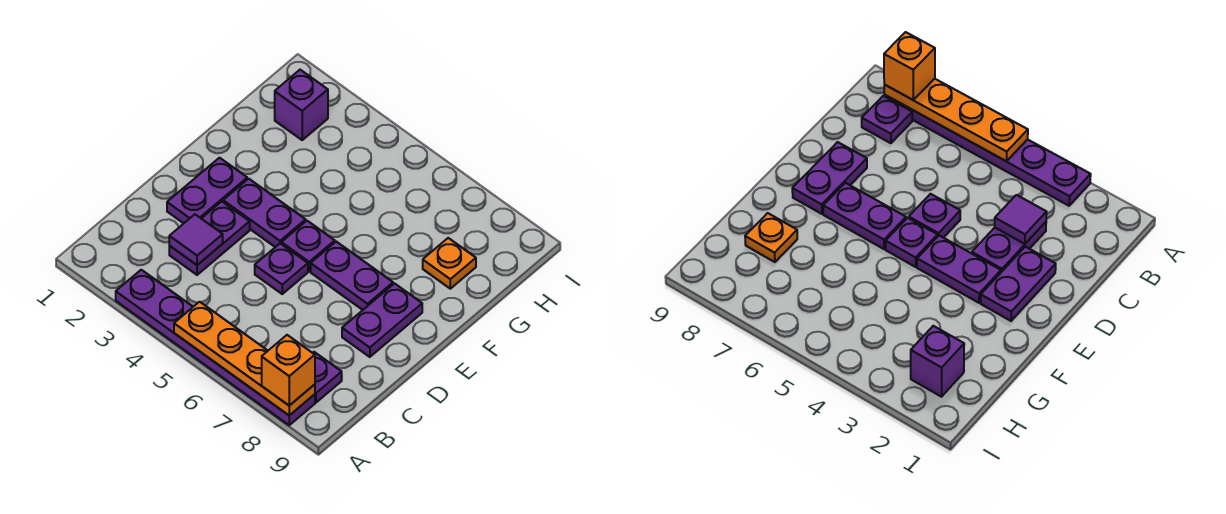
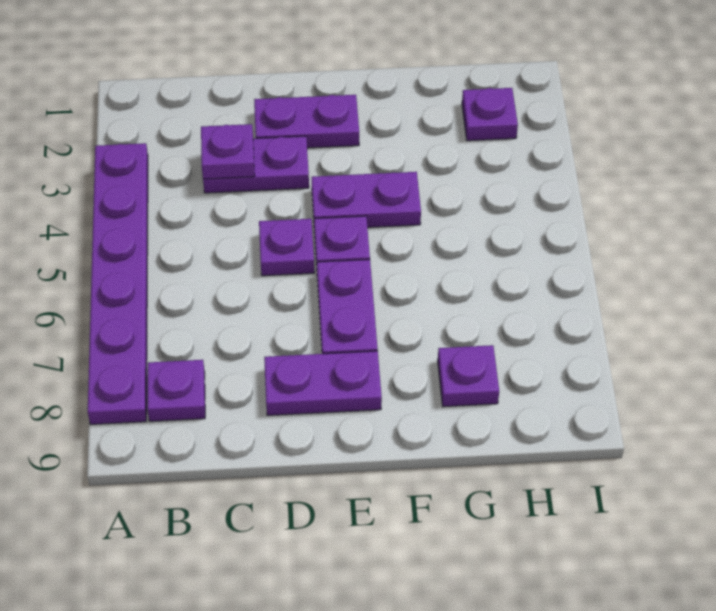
orange 1x4 plate [174,302,315,415] -> none
orange 1x1 brick [262,335,315,406] -> none
purple 1x1 tile [169,214,223,265] -> purple 1x1 plate [201,124,255,179]
purple 1x2 plate [223,179,306,247] -> purple 1x2 plate turned to [312,172,421,227]
orange 1x1 plate [423,238,476,289] -> purple 1x1 plate [438,345,499,407]
purple 1x1 brick [275,70,328,140] -> purple 1x1 plate [462,88,518,141]

